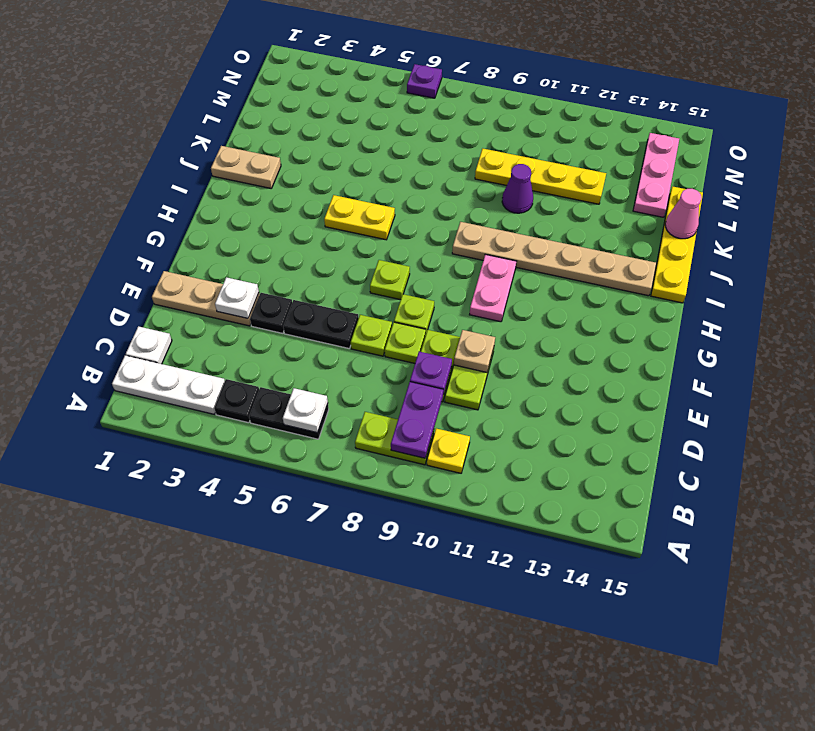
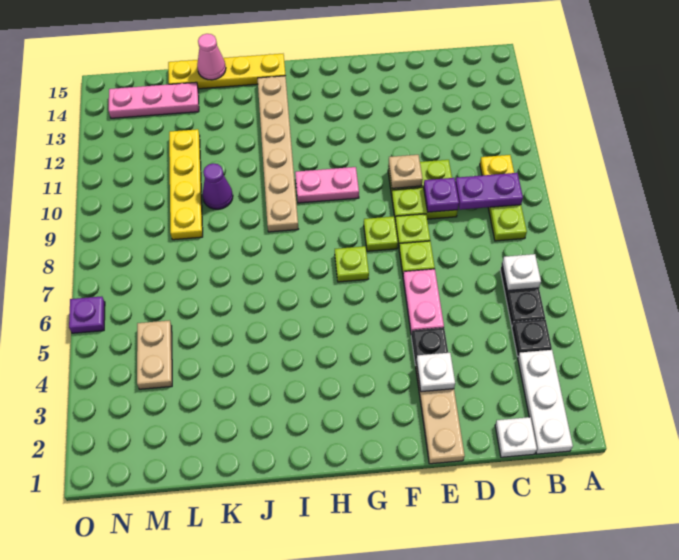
black 1x2 plate [283,300,359,348] -> pink 1x2 plate [403,269,444,335]
yellow 1x2 plate [324,195,395,240] -> none
tan 1x2 plate [211,146,281,188] -> tan 1x2 plate moved to [137,320,172,389]

